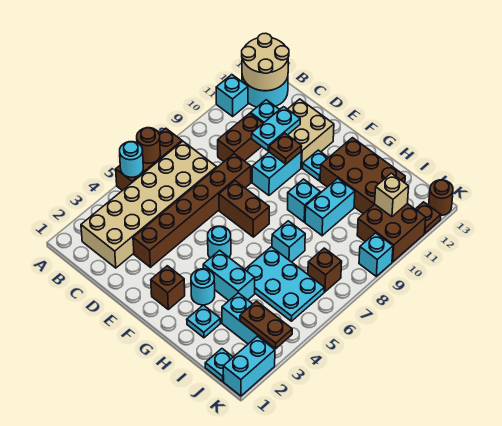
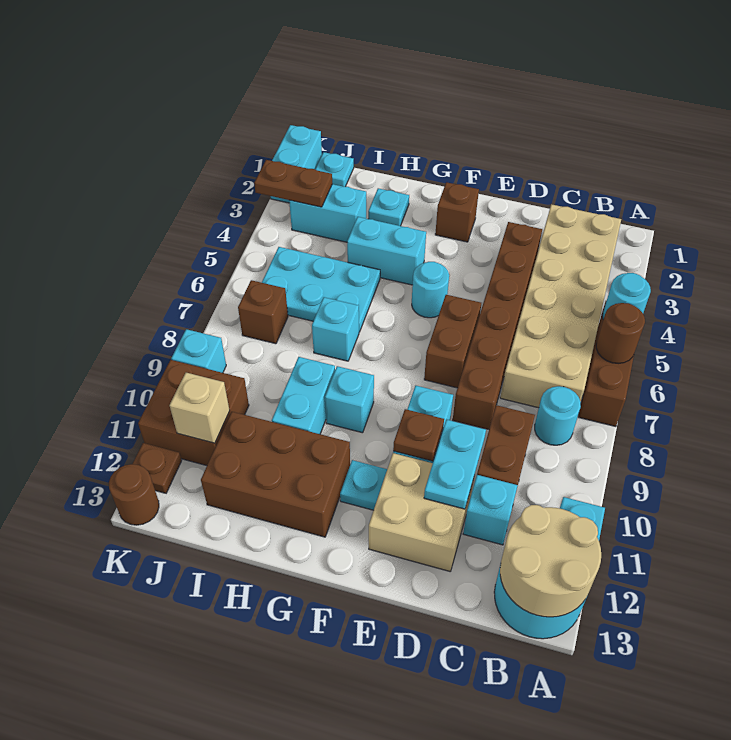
brown 1x2 brick [219,181,269,237] -> brown 1x2 brick turned to [424,295,481,388]
cyan 1x1 round brick [191,269,215,305] -> cyan 1x1 round brick moved to [535,386,581,445]

